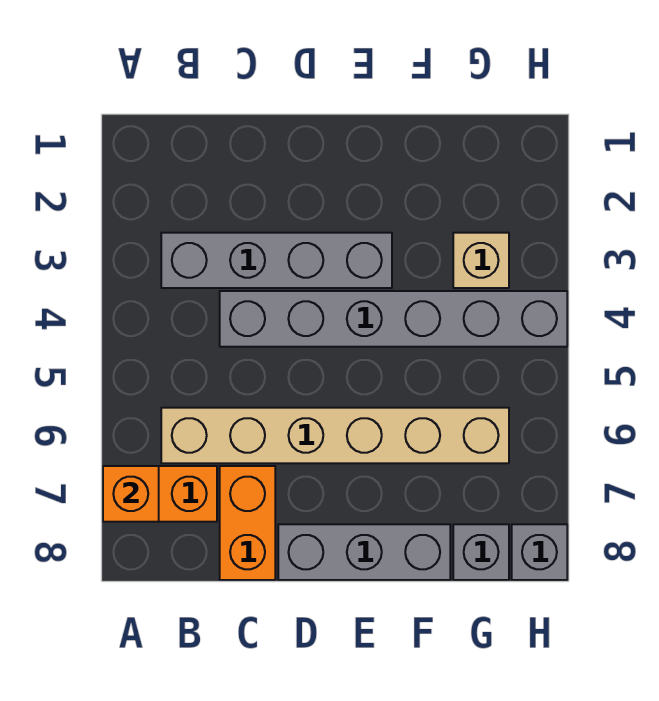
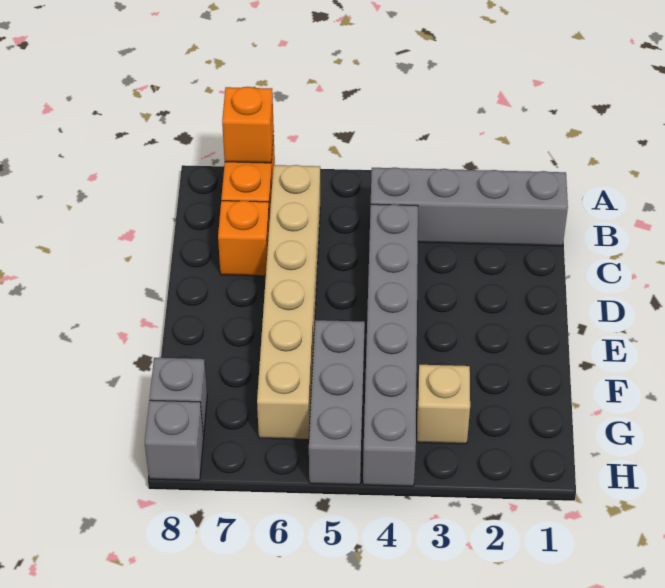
grey 1x4 brick [161,233,392,288] -> grey 1x4 brick turned to [371,168,568,246]
orange 1x2 brick [220,466,275,580] -> orange 1x1 brick [218,201,269,276]
grey 1x3 brick [278,524,450,580] -> grey 1x3 brick moved to [309,320,365,485]

